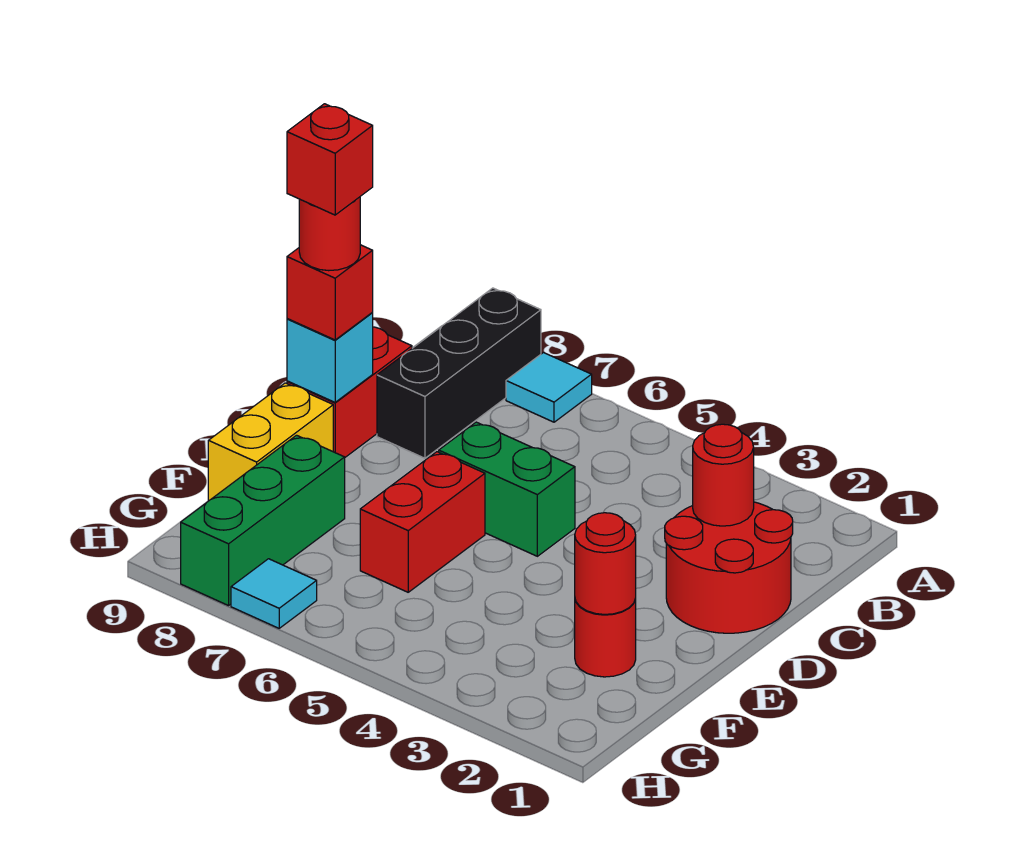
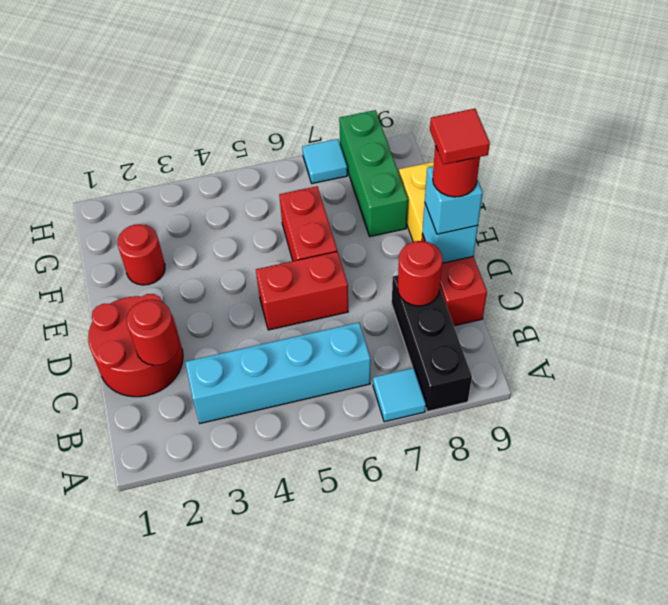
none -> cyan 1x4 brick [185,323,371,423]
green 1x2 brick [439,422,575,556] -> red 1x2 brick [256,252,348,330]
red 1x1 brick [287,245,373,340] -> cyan 1x1 brick [425,166,483,234]
red 1x1 brick [287,104,373,215] -> red 1x1 tile [430,109,490,165]
red 1x1 round brick [575,513,636,614] -> red 1x1 round brick moved to [398,241,443,306]

